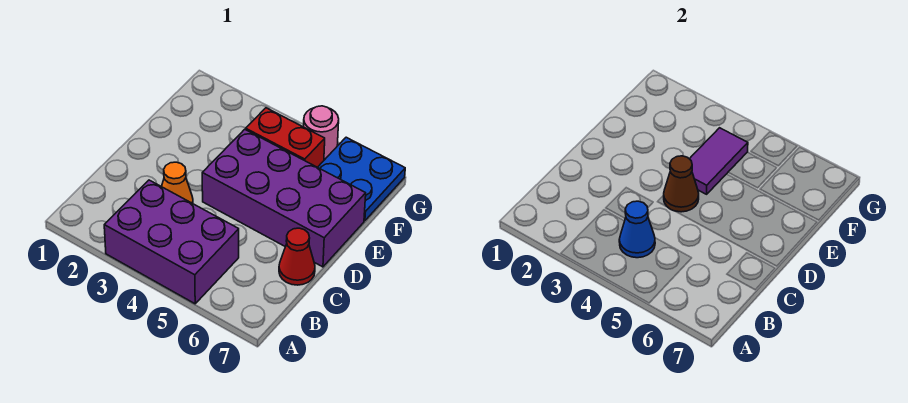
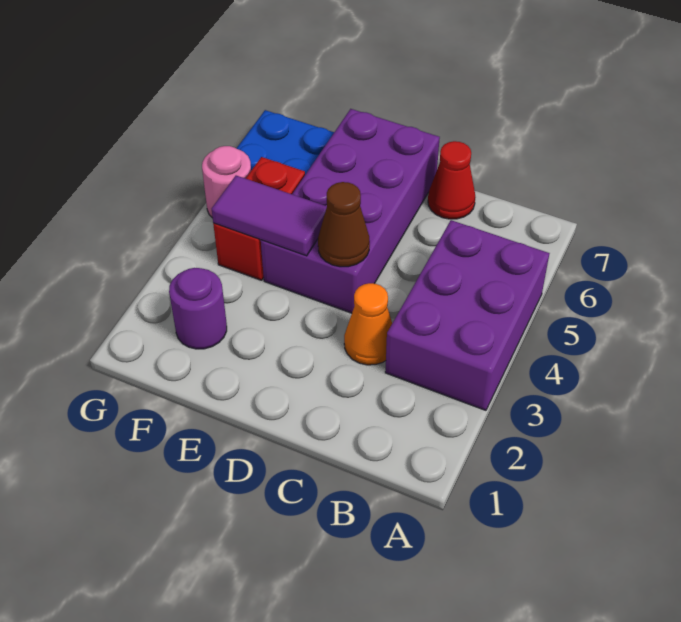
blue 1x1 cone [619,201,655,258] -> none
none -> purple 1x1 round brick [169,268,227,349]

